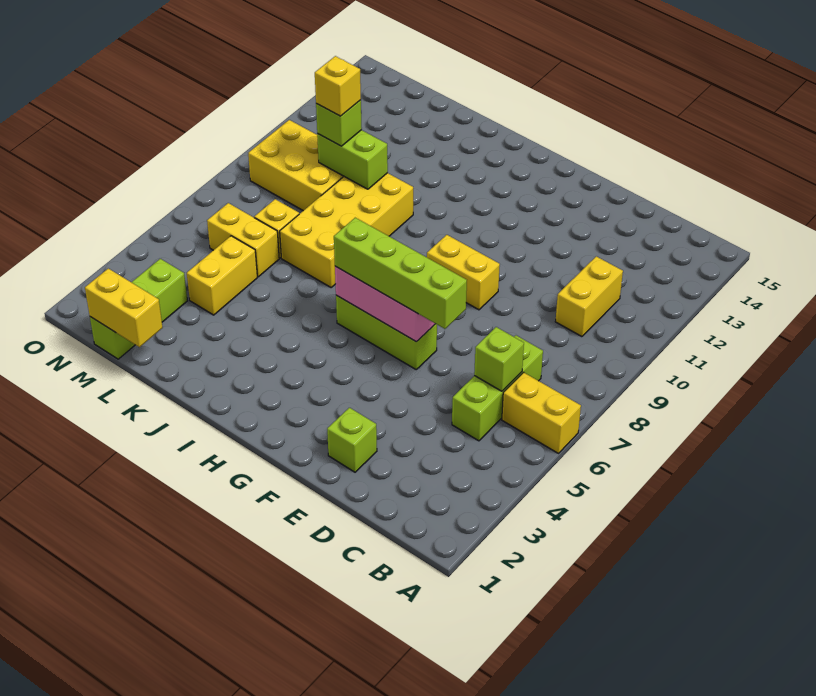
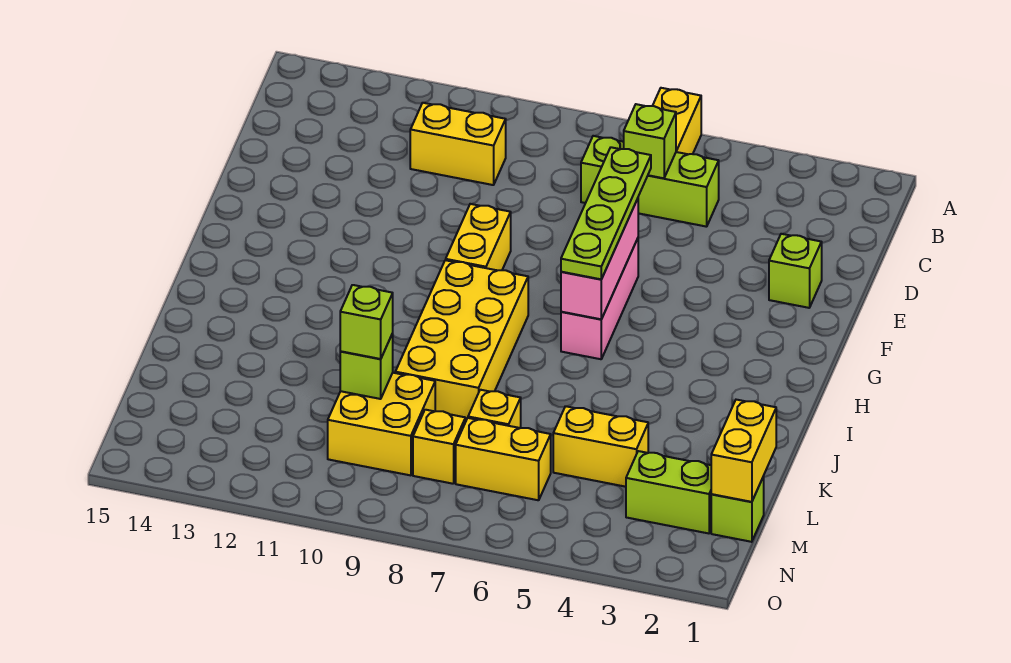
lime 1x4 brick [334,218,467,329] -> lime 1x4 plate [561,147,651,279]
lime 1x3 brick [336,295,437,369] -> pink 1x3 brick [561,238,638,359]
yellow 2x4 brick [280,173,413,287] -> yellow 2x4 brick turned to [395,260,528,422]
lime 1x2 brick [317,130,388,189] -> lime 1x1 brick [340,334,393,399]
yellow 1x2 brick [207,203,279,277] -> yellow 1x2 brick turned to [456,418,551,500]
yellow 2x3 brick [248,120,344,211] -> yellow 2x2 brick [328,373,435,475]
yellow 1x1 brick [315,56,361,116] -> yellow 1x1 brick moved to [413,410,465,484]

